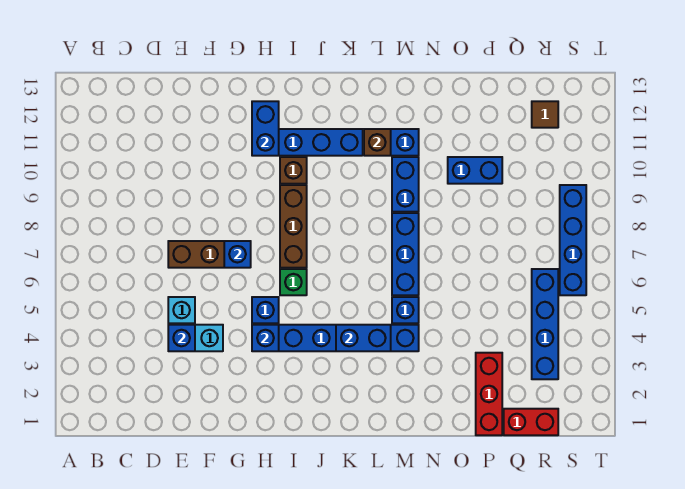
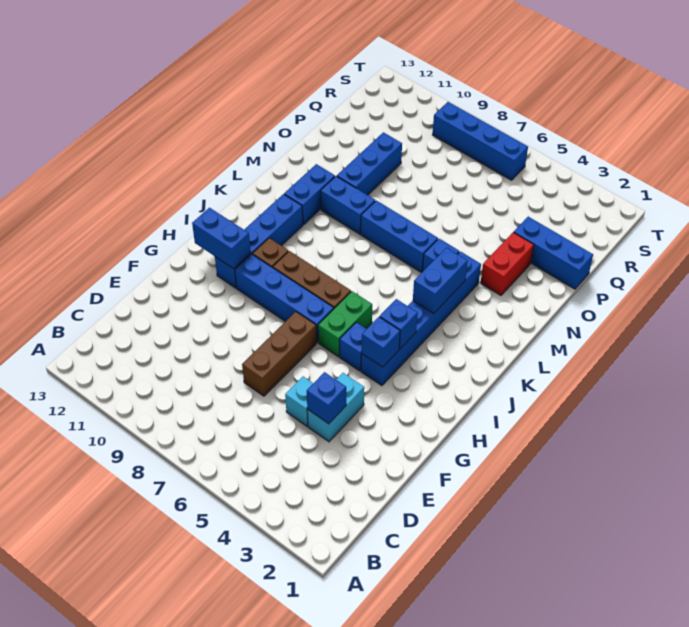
blue 1x1 brick [224,241,251,268] -> blue 1x1 brick moved to [380,299,418,349]
green 1x1 brick [280,269,307,295] -> green 1x2 brick [318,291,372,357]
brown 1x1 brick [364,129,391,156] -> none
blue 1x2 brick [448,157,502,184] -> blue 1x3 brick [337,132,402,195]
red 1x3 brick [476,353,502,435] -> blue 1x3 brick [514,217,593,289]
red 1x2 brick [504,409,558,435] -> red 1x2 brick moved to [481,232,534,295]
blue 1x4 brick [532,269,558,379] -> blue 1x4 brick moved to [235,254,334,343]
brown 1x1 tile [532,101,558,128] -> none

